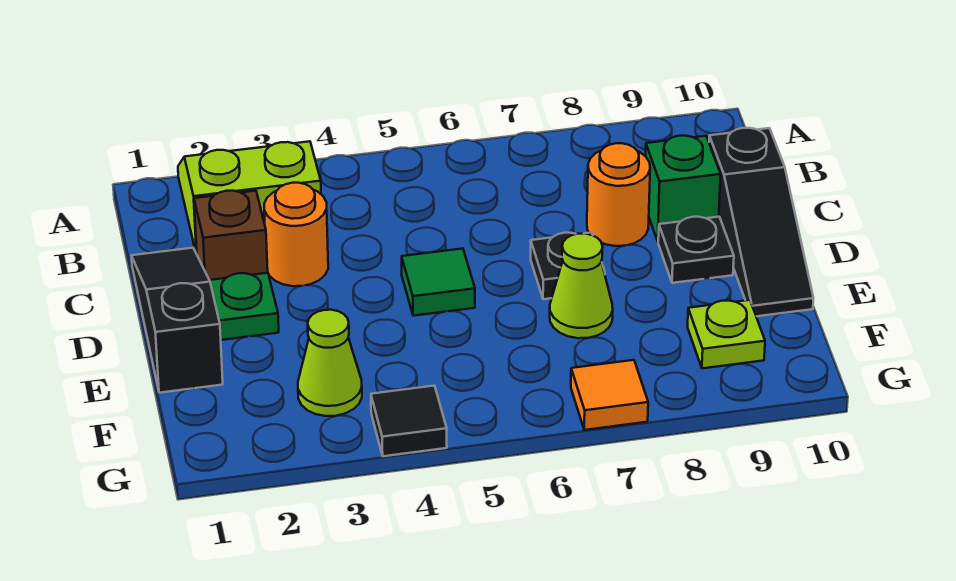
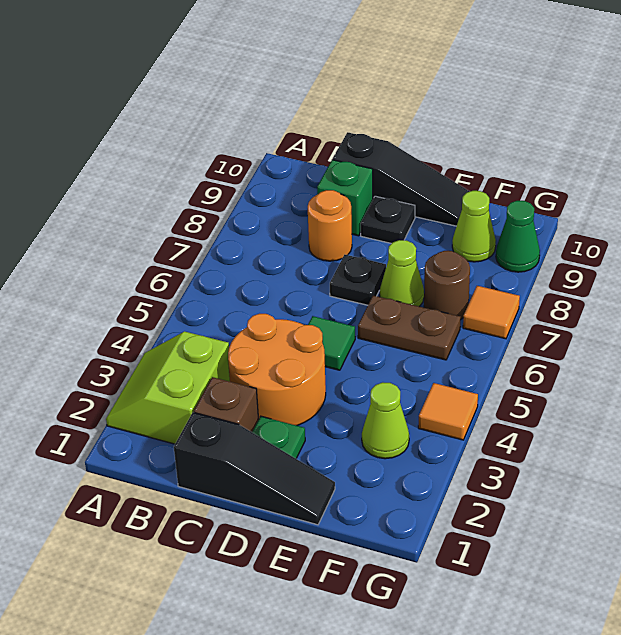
black 1x3 slope [132,248,223,393] -> black 1x3 slope turned to [174,412,335,525]
orange 1x1 round brick [264,183,328,286] -> orange 2x2 round brick [228,314,326,426]
none -> brown 1x2 plate [358,296,461,360]
none -> brown 1x1 round brick [424,251,470,320]
lime 1x1 plate [688,300,765,368] -> lime 1x1 cone [452,191,496,262]
black 1x1 tile [371,386,447,456] -> orange 1x1 tile [418,383,478,440]
none -> green 1x1 cone [496,201,540,272]

